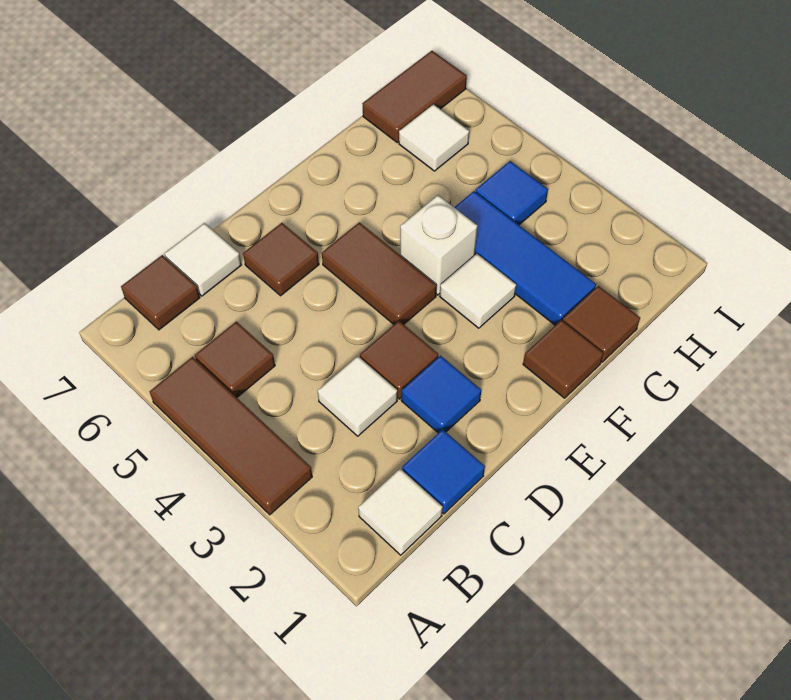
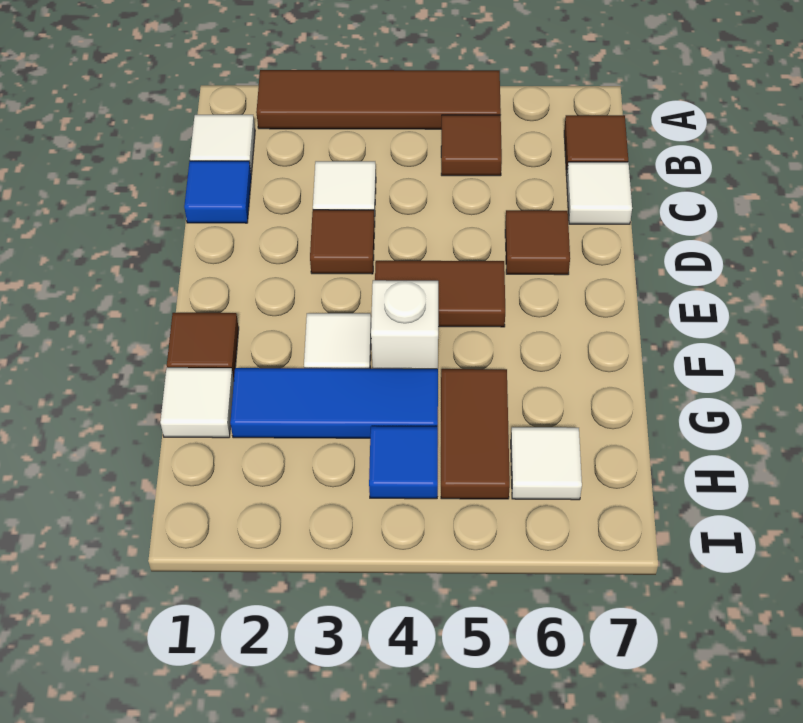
brown 1x3 tile [150,357,312,515] -> brown 1x4 tile [256,70,501,129]
blue 1x1 tile [401,356,481,433] -> none
brown 1x1 tile [563,286,640,362] -> white 1x1 tile [160,368,234,438]
brown 1x2 tile [362,51,467,142] -> brown 1x2 tile moved to [441,369,510,499]

